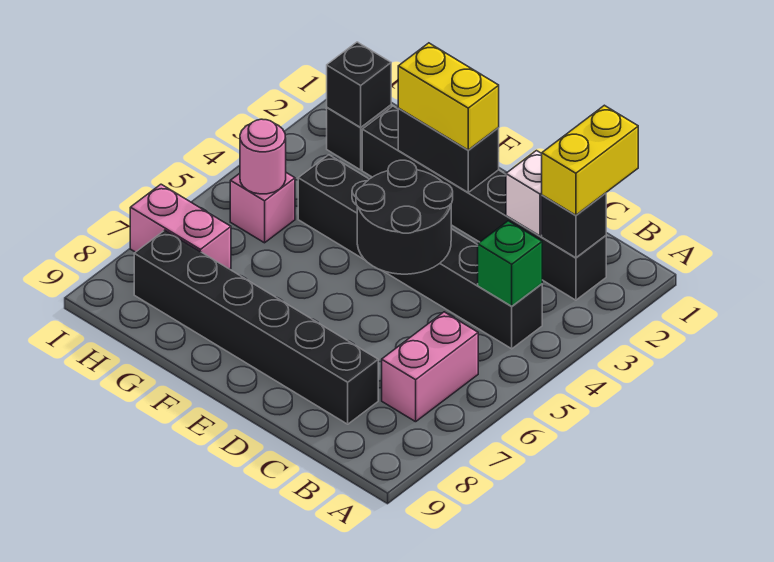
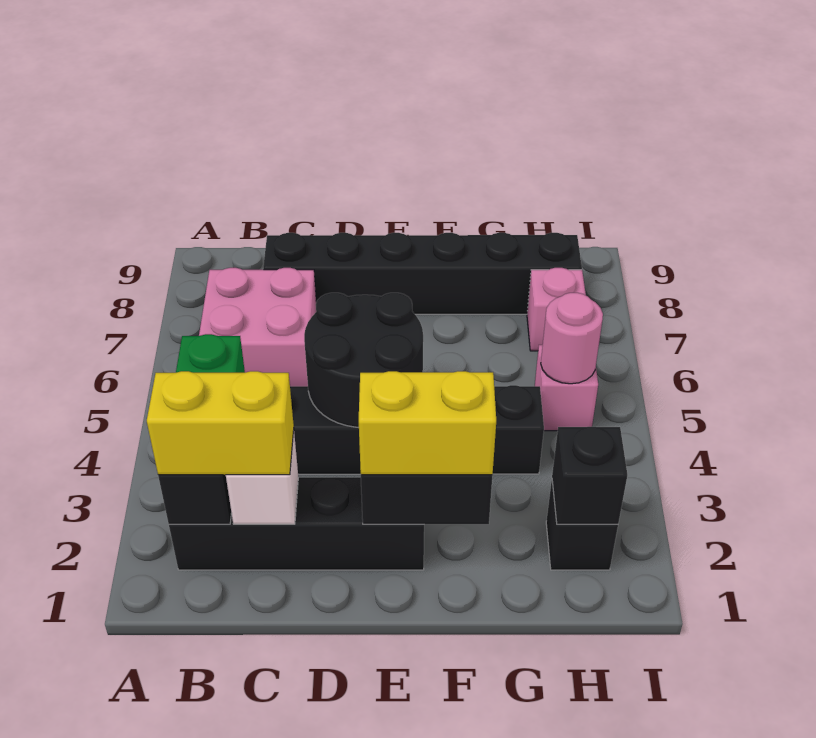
yellow 1x2 brick [542,105,638,215] -> yellow 1x2 brick turned to [147,371,294,475]
black 1x6 brick [362,106,606,300] -> black 1x4 brick [169,477,424,570]
pink 1x2 brick [382,312,478,422] -> pink 2x2 brick [199,268,316,386]
pink 1x2 brick [130,184,231,269] -> pink 1x1 brick [527,268,586,351]

